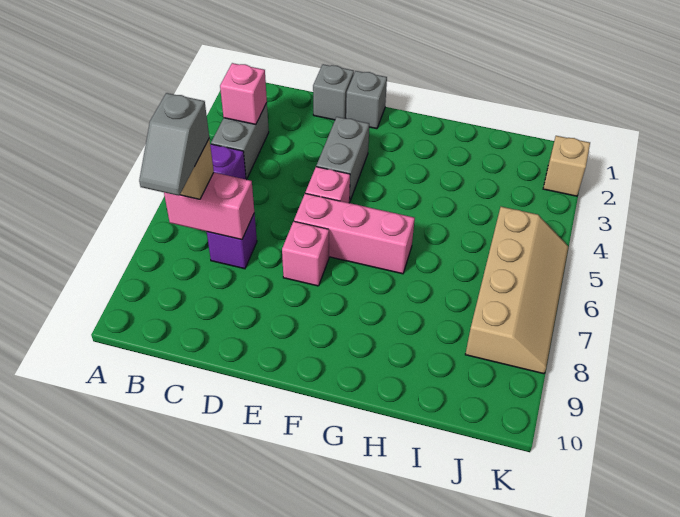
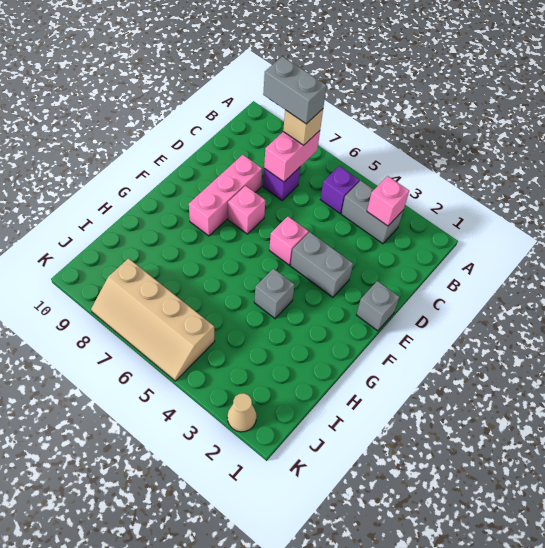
grey 1x2 slope [139,93,209,196] -> grey 1x2 brick [263,56,327,124]
grey 1x1 brick [313,64,354,120] -> grey 1x1 brick moved to [254,269,295,318]
pink 1x3 brick [294,193,415,274] -> pink 1x3 brick moved to [189,155,262,236]
tan 1x1 brick [543,136,590,196] -> tan 1x1 cone [227,393,256,432]

